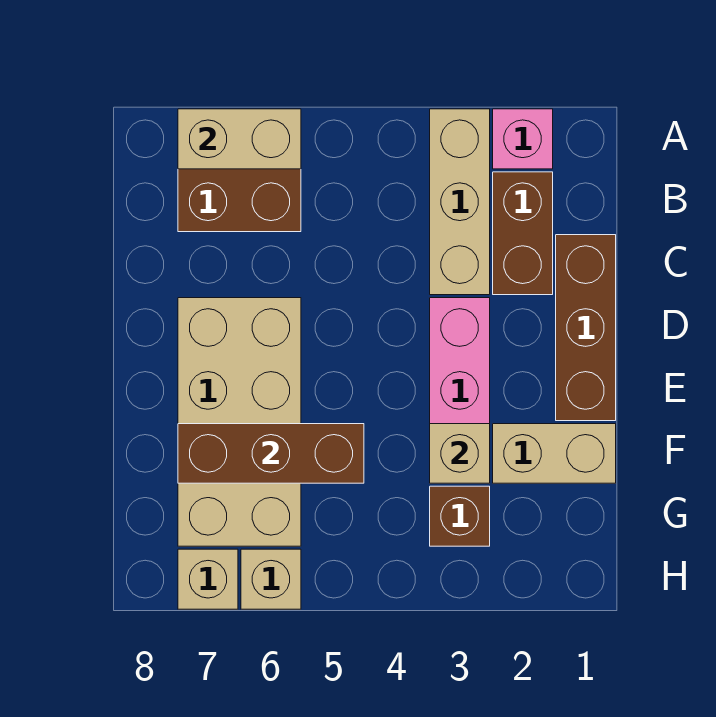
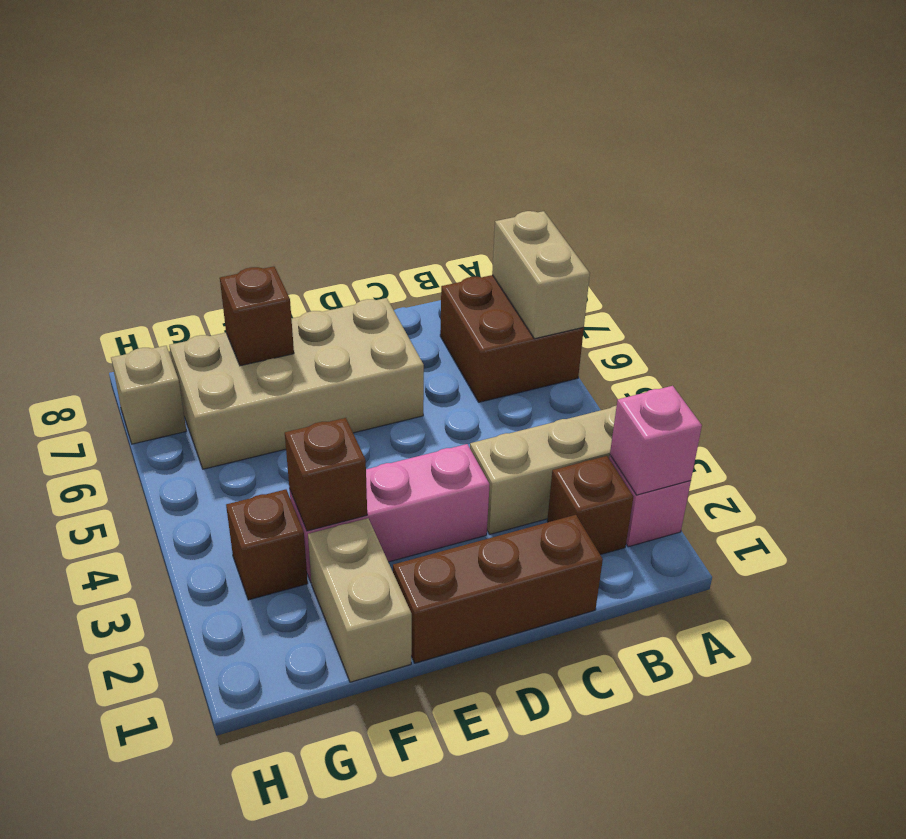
none -> pink 1x1 brick [610,386,702,495]
brown 1x2 brick [493,172,553,295] -> brown 1x1 brick [547,456,633,555]
tan 1x1 brick [430,424,490,483] -> brown 1x1 brick [285,418,367,531]
brown 1x3 brick [178,424,364,483] -> brown 1x1 brick [220,266,294,366]
tan 1x1 brick [241,549,301,609] -> none

